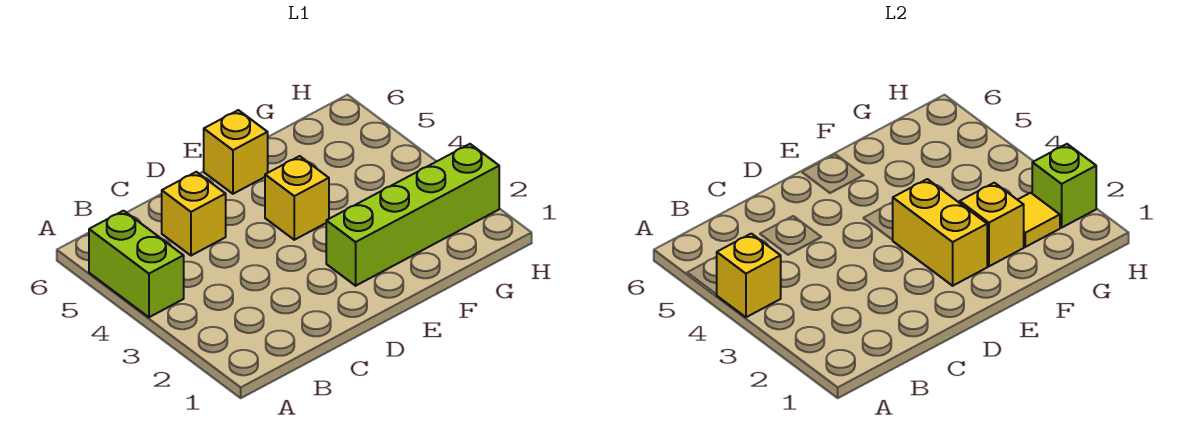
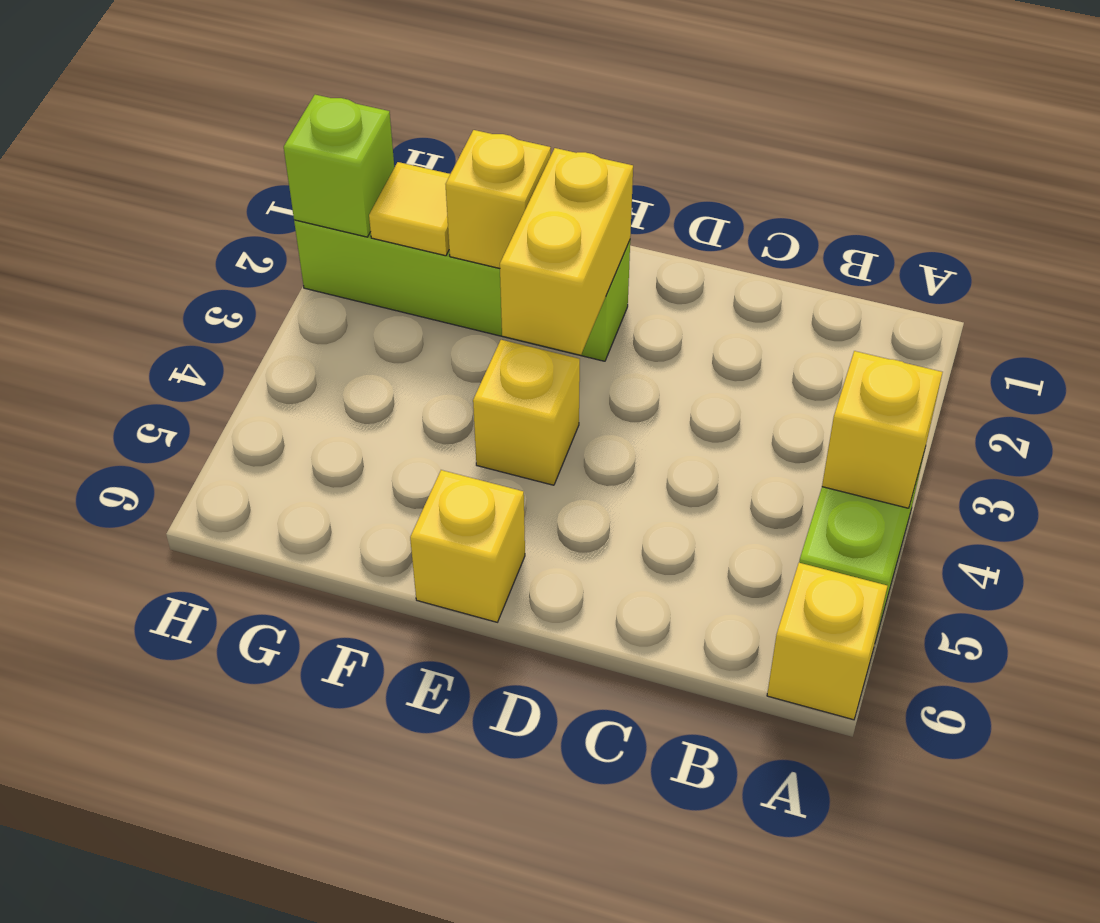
yellow 1x1 brick [162,172,226,256] -> yellow 1x1 brick moved to [767,563,888,720]

